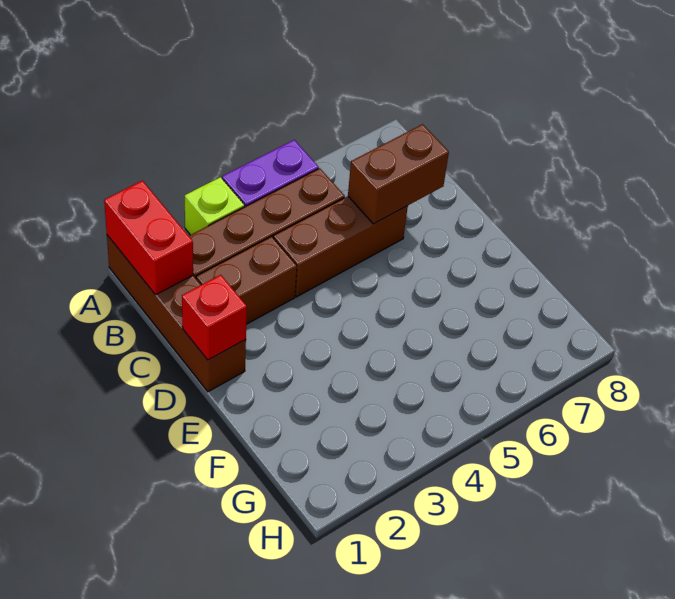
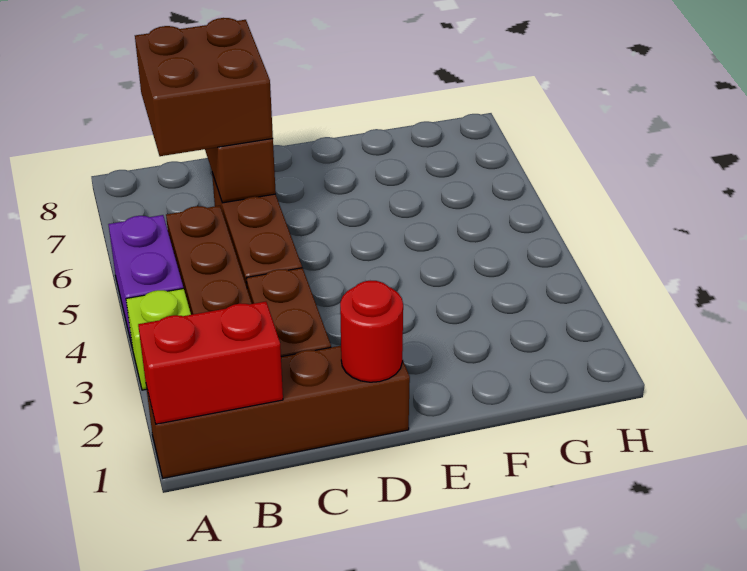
none -> brown 2x2 brick [135,18,273,156]
red 1x1 brick [182,275,247,360] -> red 1x1 round brick [340,281,403,382]

